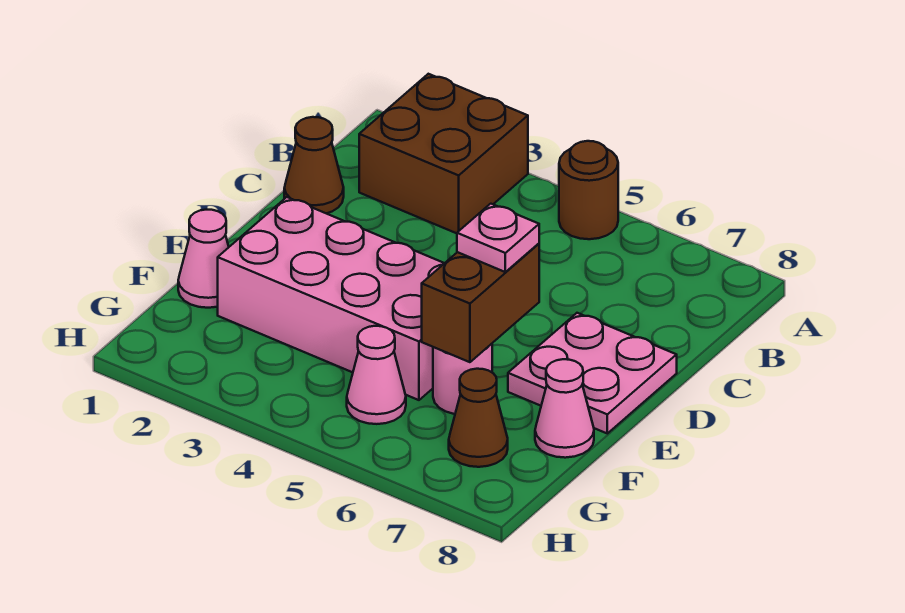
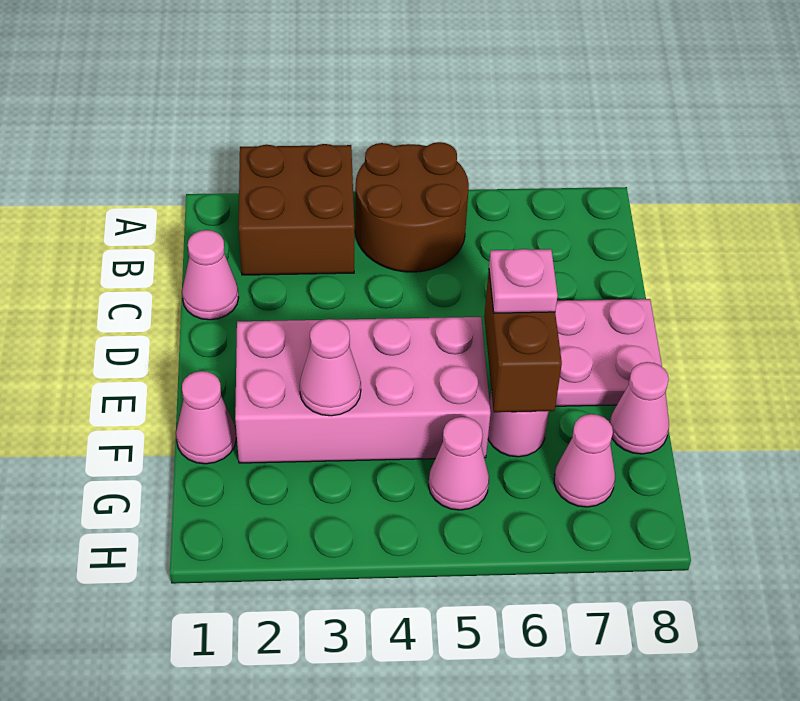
brown 1x1 round brick [559,141,618,239] -> brown 2x2 round brick [355,142,469,272]
brown 1x1 cone [284,117,344,213] -> pink 1x1 cone [182,230,239,320]
none -> pink 1x1 cone [300,319,361,416]
brown 1x1 cone [449,369,508,467] -> pink 1x1 cone [554,414,615,507]

